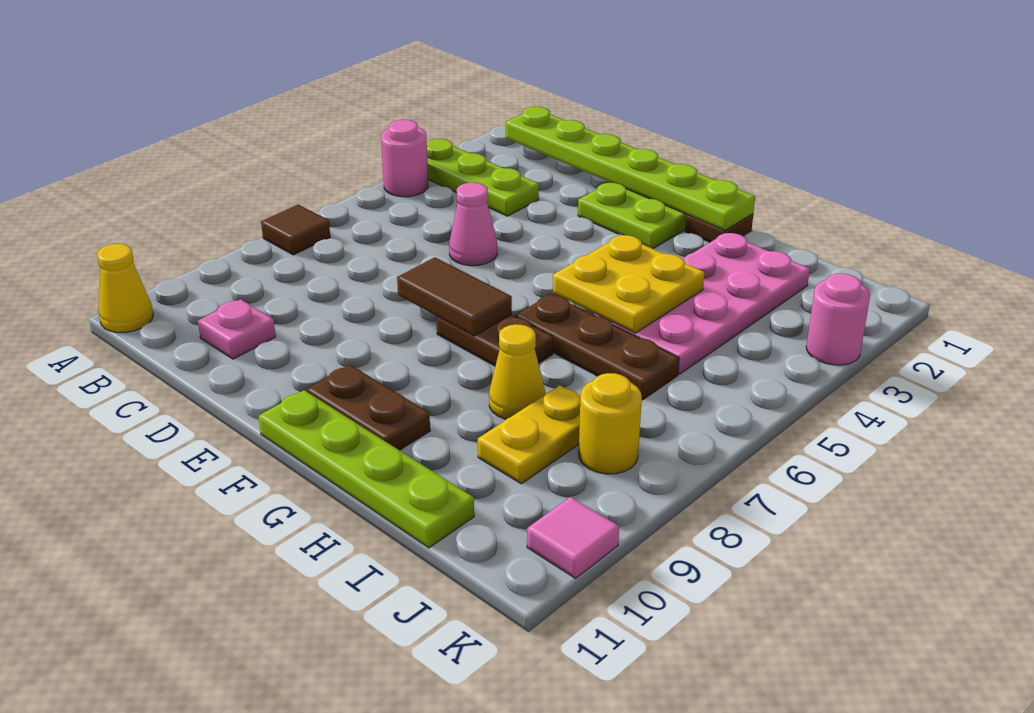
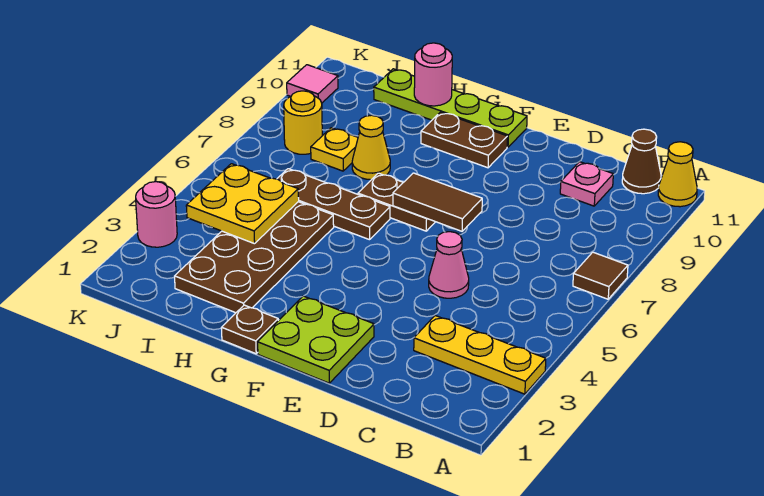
lime 1x3 plate [427,139,539,216] -> yellow 1x3 plate [414,316,546,394]
pink 1x1 round brick [381,120,428,197] -> pink 1x1 round brick moved to [414,43,452,106]
lime 1x6 plate [506,107,755,230] -> none
none -> brown 1x1 cone [622,129,661,194]
yellow 2x2 plate [553,235,705,333] -> yellow 2x2 plate moved to [186,164,299,244]
pink 2x4 plate [594,233,810,374] -> brown 2x4 plate [175,202,334,313]
yellow 1x2 plate [478,386,580,484] -> yellow 1x1 plate [311,128,358,171]

